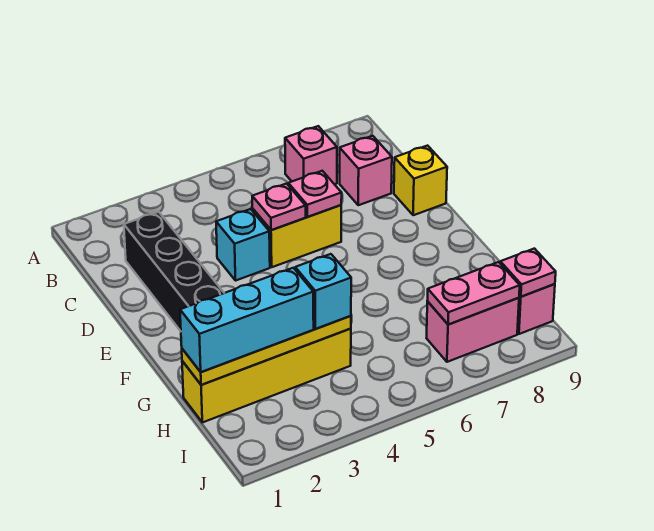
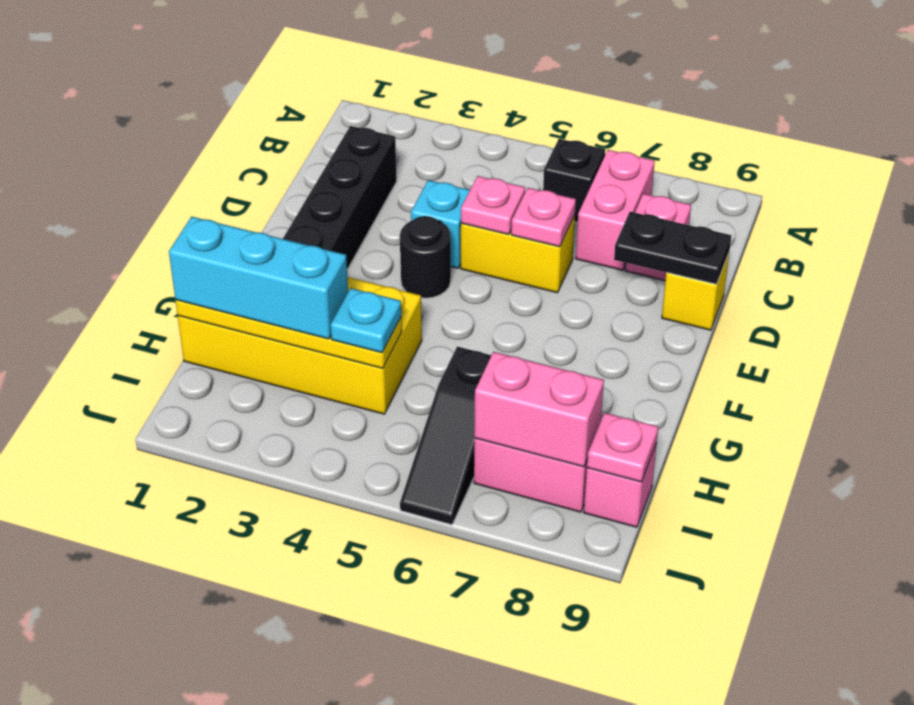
none -> black 1x1 brick [543,139,605,223]
pink 1x1 brick [285,126,337,184] -> pink 1x2 brick [576,150,655,270]
none -> black 1x2 plate [614,212,731,284]
none -> black 1x1 round brick [400,216,451,298]
yellow 1x4 brick [182,329,351,422] -> yellow 2x4 brick [178,277,422,414]
cyan 1x1 brick [295,254,351,329] -> cyan 1x1 plate [331,288,401,353]
none -> black 1x3 slope [400,347,491,525]
pink 1x2 plate [427,262,520,325] -> pink 1x2 brick [474,352,604,467]

